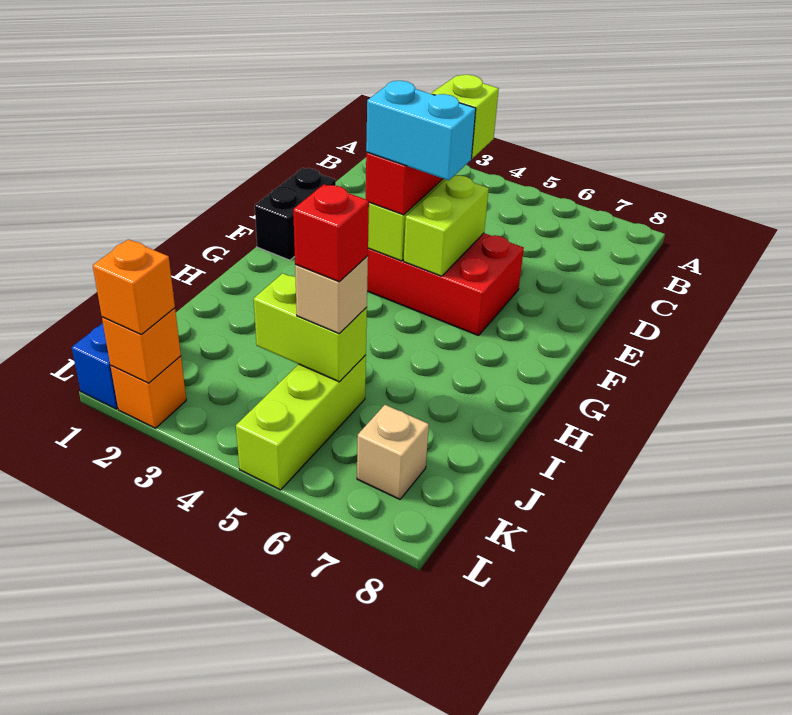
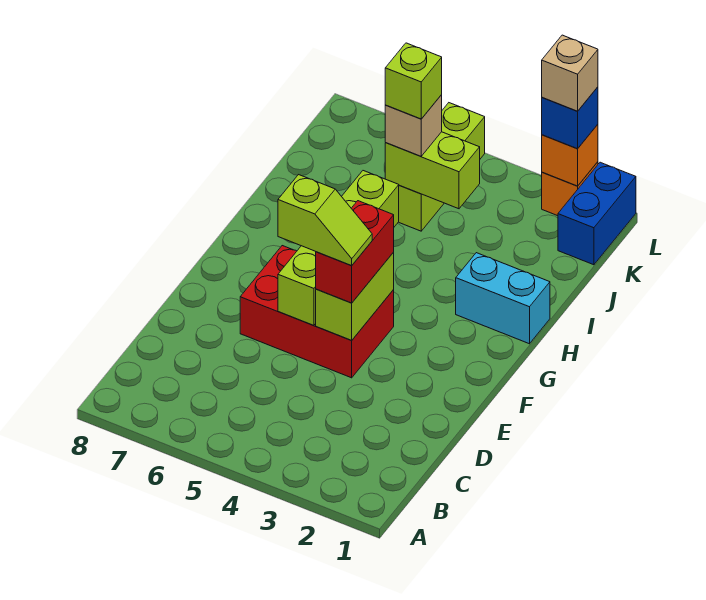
black 1x2 brick [255,168,336,260] -> none
lime 1x2 brick [404,175,489,276] -> lime 1x4 brick [278,171,399,326]
cyan 1x2 brick [366,81,476,180] -> cyan 1x2 brick moved to [456,253,550,344]
red 1x1 brick [293,184,369,282] -> lime 1x1 brick [385,43,442,119]
tan 1x1 brick [357,405,429,499] -> tan 1x1 brick moved to [542,35,598,111]
orange 1x1 brick [93,239,175,334] -> blue 1x1 brick [542,87,598,149]

